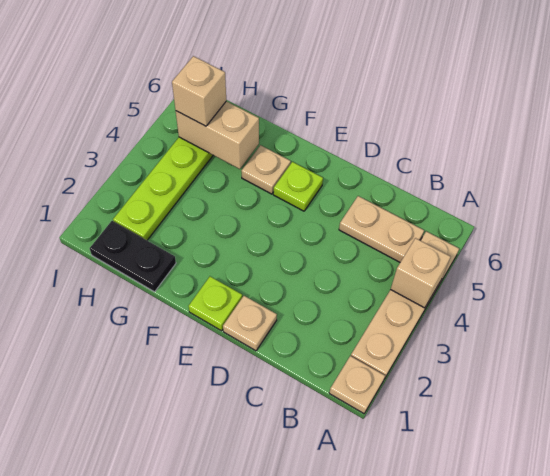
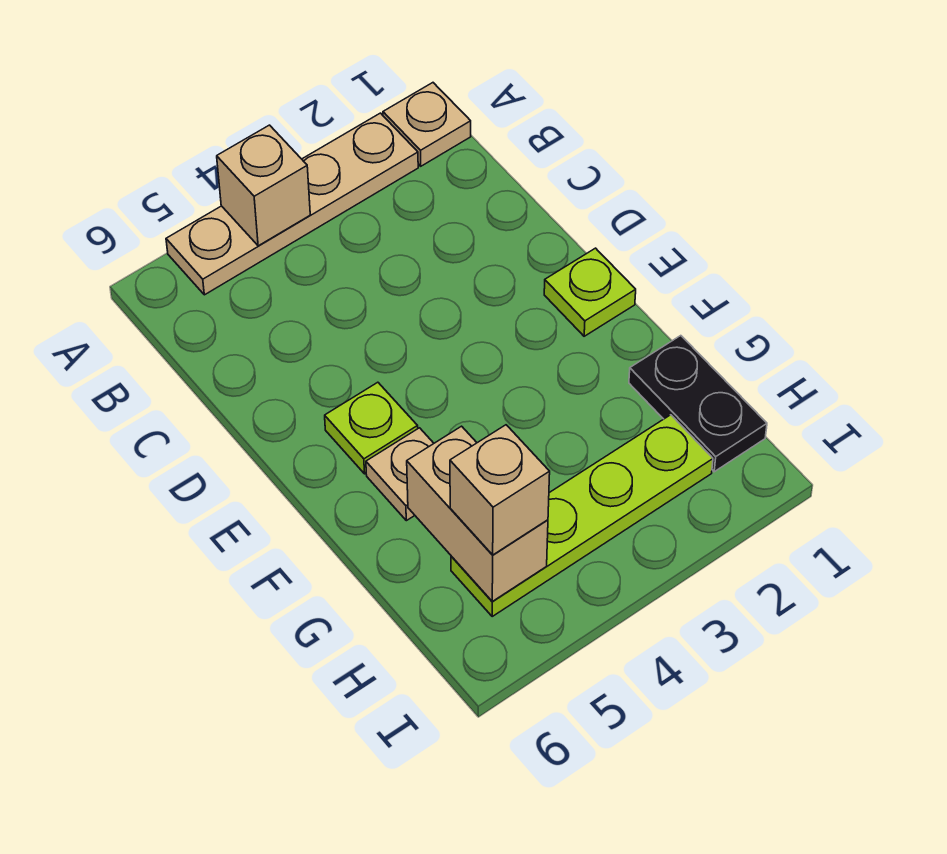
tan 1x2 plate [339,196,424,262] -> none
tan 1x1 plate [223,296,277,351] -> none

